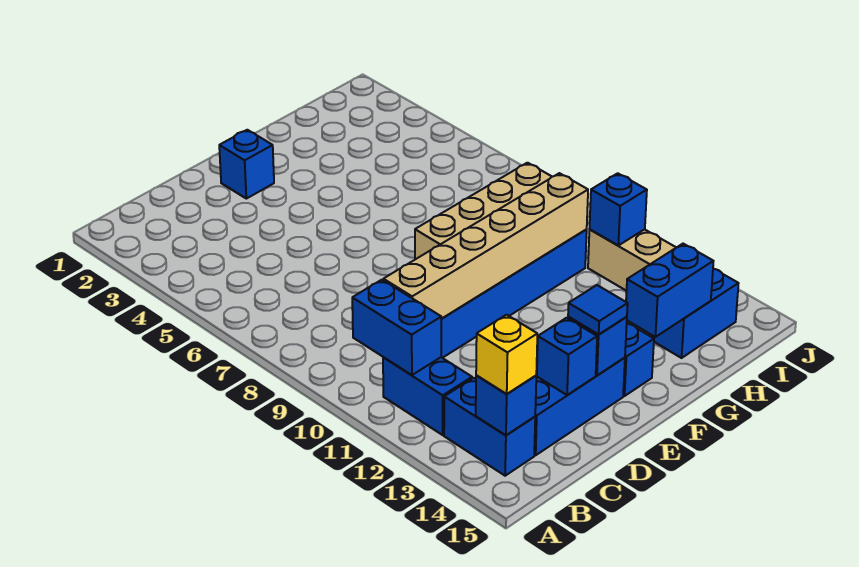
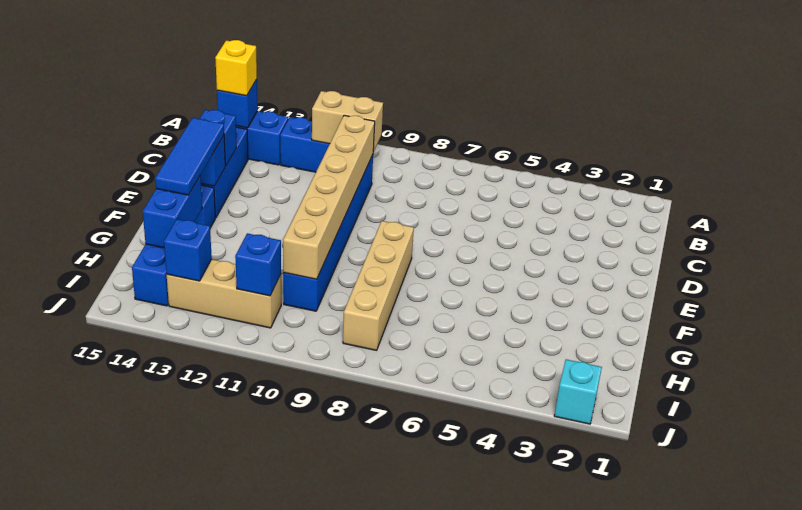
blue 1x2 brick [352,280,441,375] -> tan 1x2 brick [312,91,383,152]
blue 1x1 brick [219,130,274,199] -> blue 1x1 brick moved to [164,219,212,281]
blue 1x1 tile [568,285,628,335] -> blue 1x3 tile [155,118,224,195]
none -> cyan 1x1 brick [554,359,602,424]

